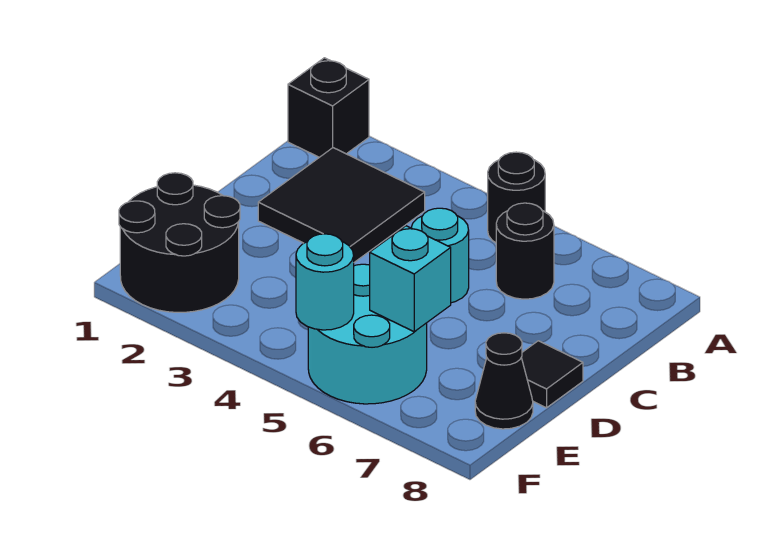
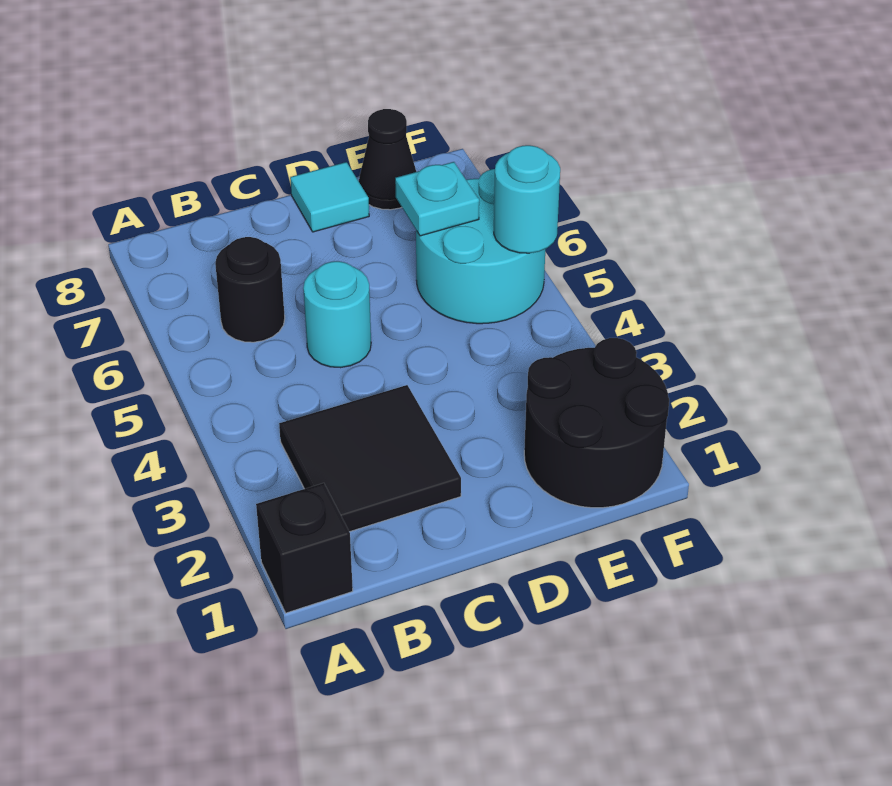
black 1x1 round brick [488,152,545,243] -> none
black 1x1 tile [521,341,583,408] -> cyan 1x1 tile [290,162,369,232]
cyan 1x1 brick [370,226,451,332] -> cyan 1x1 plate [395,162,479,236]

